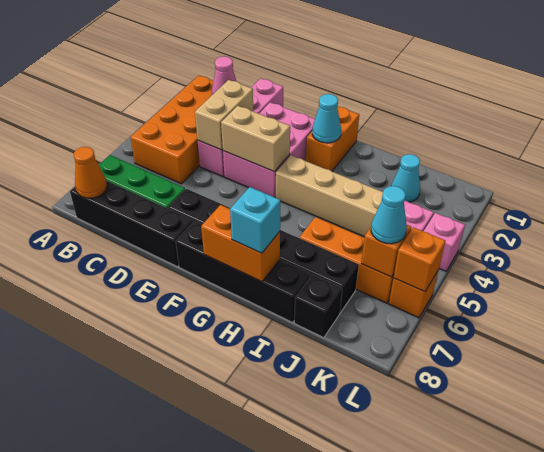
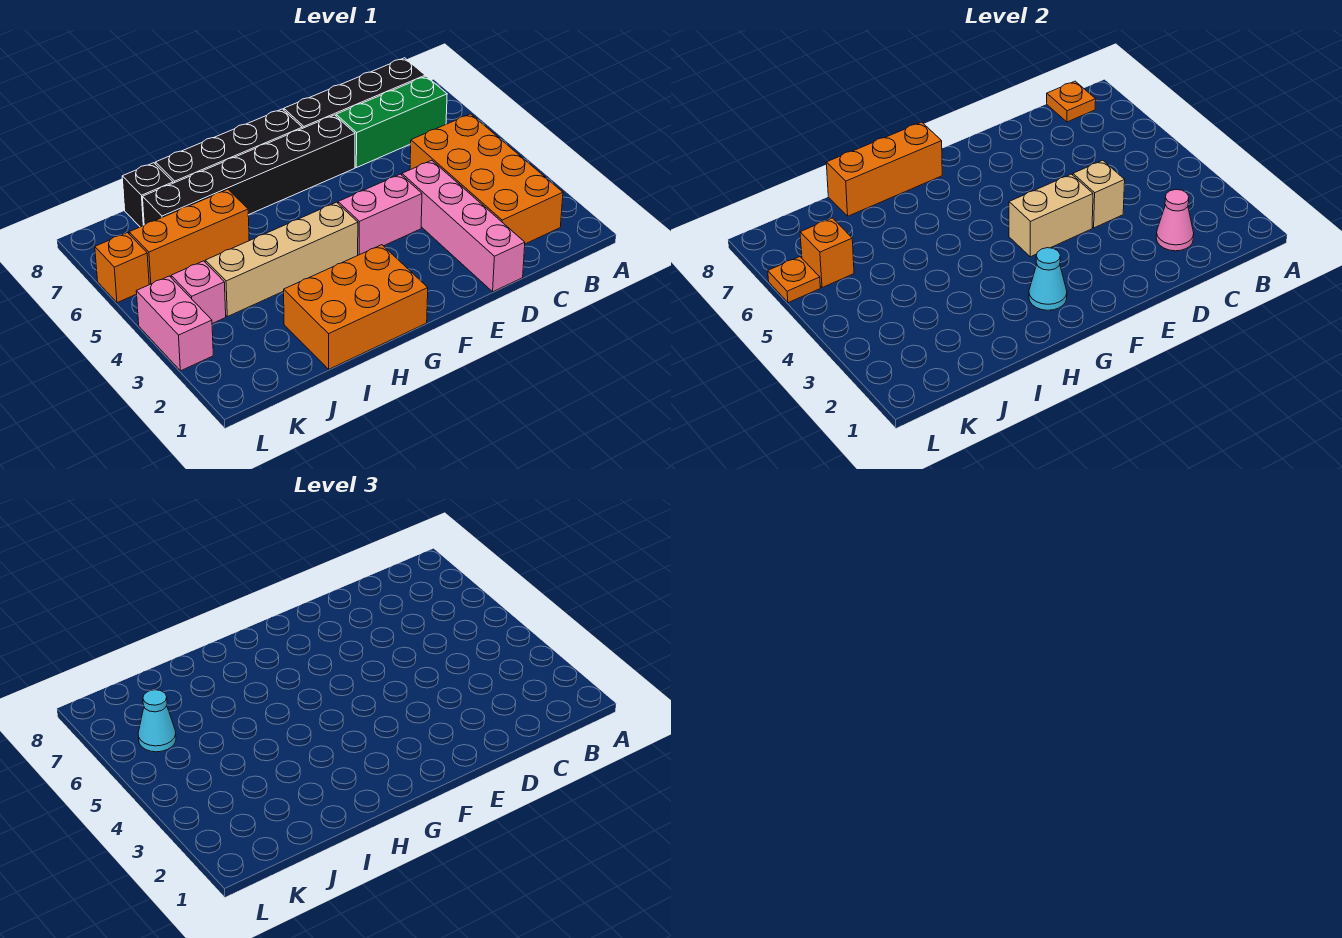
orange 1x1 cone [74,147,107,198] -> orange 1x1 plate [1047,81,1096,122]
tan 1x2 brick [195,80,253,150] -> tan 1x1 brick [1073,160,1125,228]
pink 2x3 brick [223,102,315,197] -> pink 1x2 brick [338,174,422,255]
orange 1x2 brick [306,106,359,171] -> orange 2x3 brick [284,245,428,369]
orange 1x2 brick [201,205,280,282] -> orange 1x3 brick [826,122,942,216]
cyan 1x1 brick [230,187,280,253] -> none
cyan 1x1 cone [391,154,420,202] -> none
pink 1x1 brick [423,213,465,271] -> pink 1x2 brick [136,276,213,371]
orange 1x1 brick [394,227,445,292] -> orange 1x1 plate [768,257,820,303]

